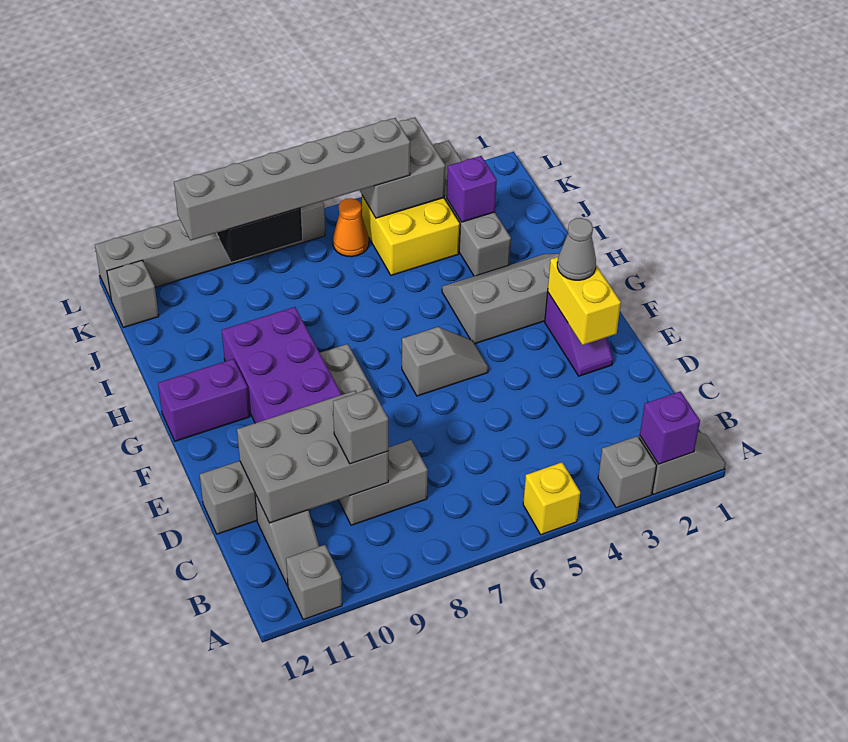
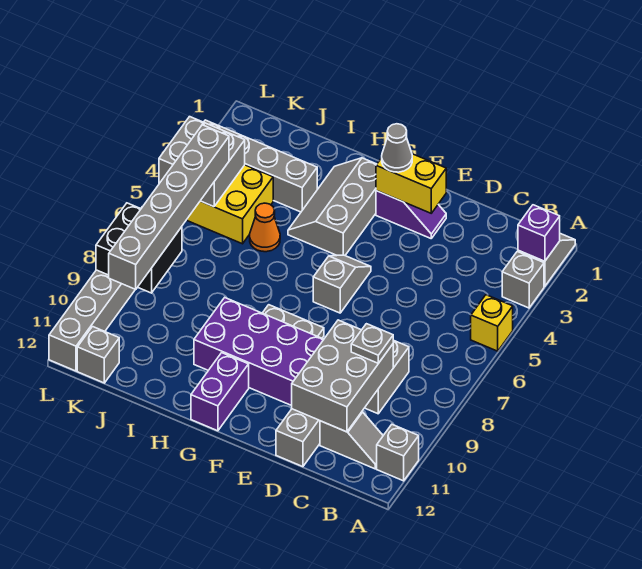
grey 1x1 brick [333,388,388,464] -> grey 1x1 plate [351,324,393,363]
purple 1x1 brick [447,156,497,222] -> none
orange 1x1 cone [333,198,369,257] -> orange 1x1 cone moved to [250,203,280,252]

